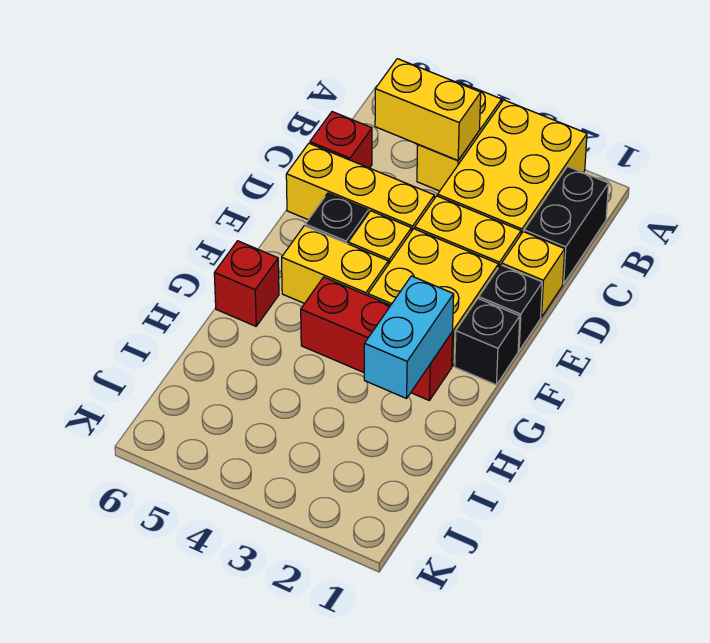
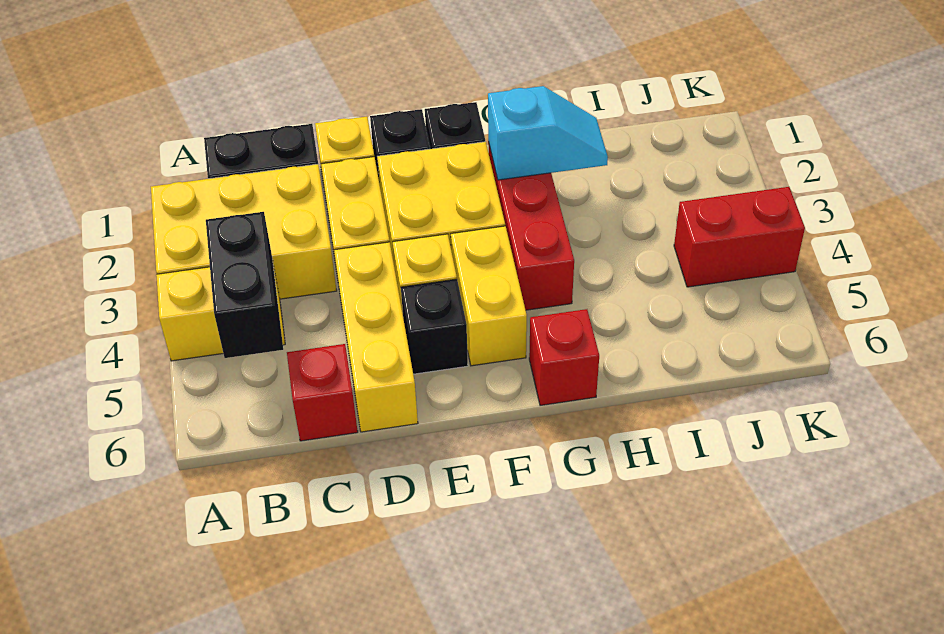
yellow 1x2 brick [375,59,481,161] -> black 1x2 brick [206,212,283,358]
cyan 1x2 brick [364,276,454,398] -> cyan 1x2 slope [488,86,608,180]
none -> red 1x2 brick [674,187,805,287]

